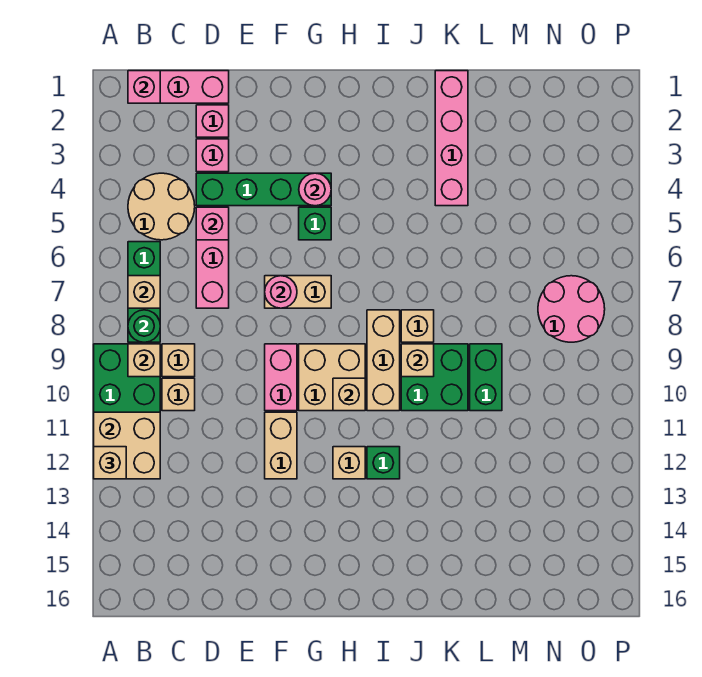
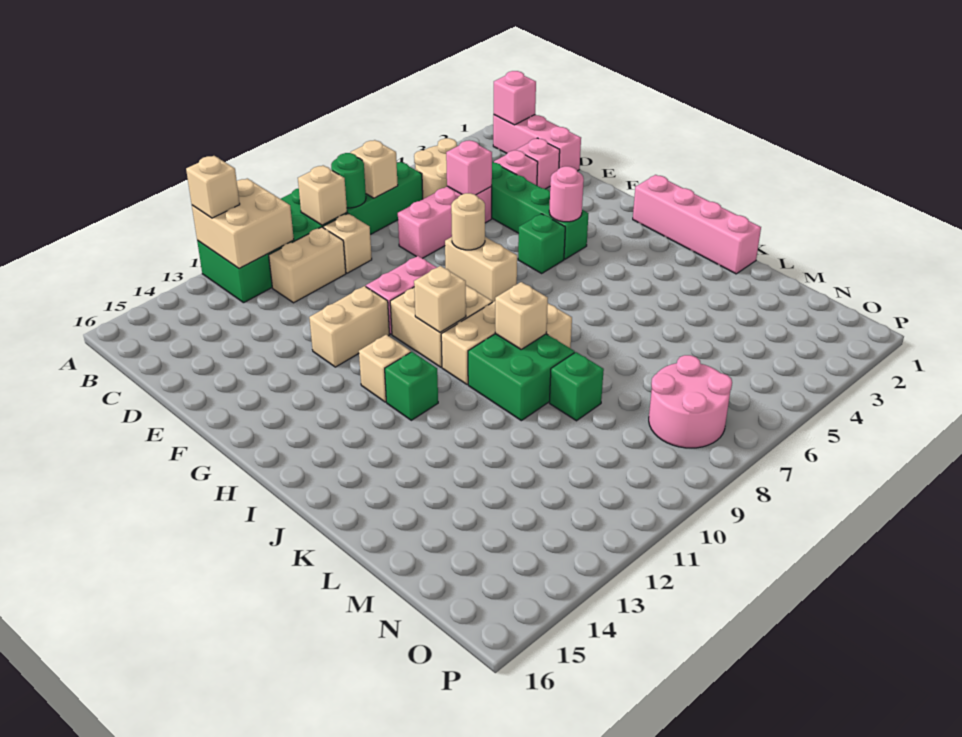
tan 1x1 brick [162,378,195,411] -> tan 1x2 brick [269,227,346,303]
pink 1x1 round brick [265,276,297,308] -> tan 1x1 round brick [451,193,485,250]
pink 1x4 brick [435,71,468,206] -> pink 1x4 brick turned to [633,175,761,274]
green 1x2 brick [470,344,502,411] -> green 1x1 brick [549,352,604,421]

